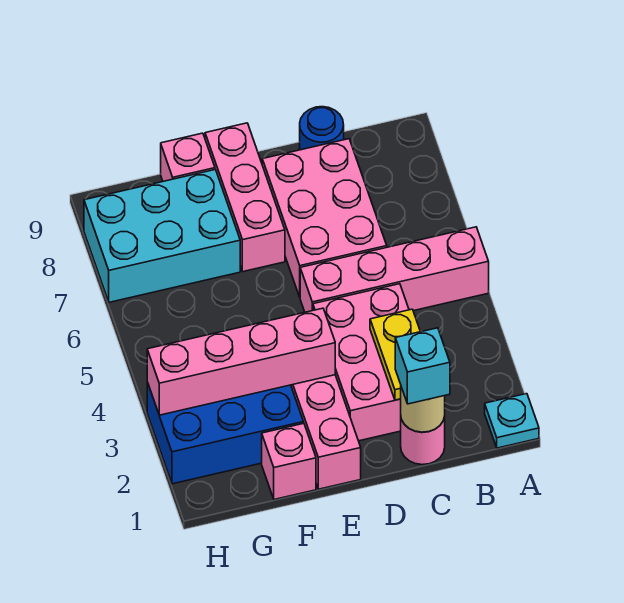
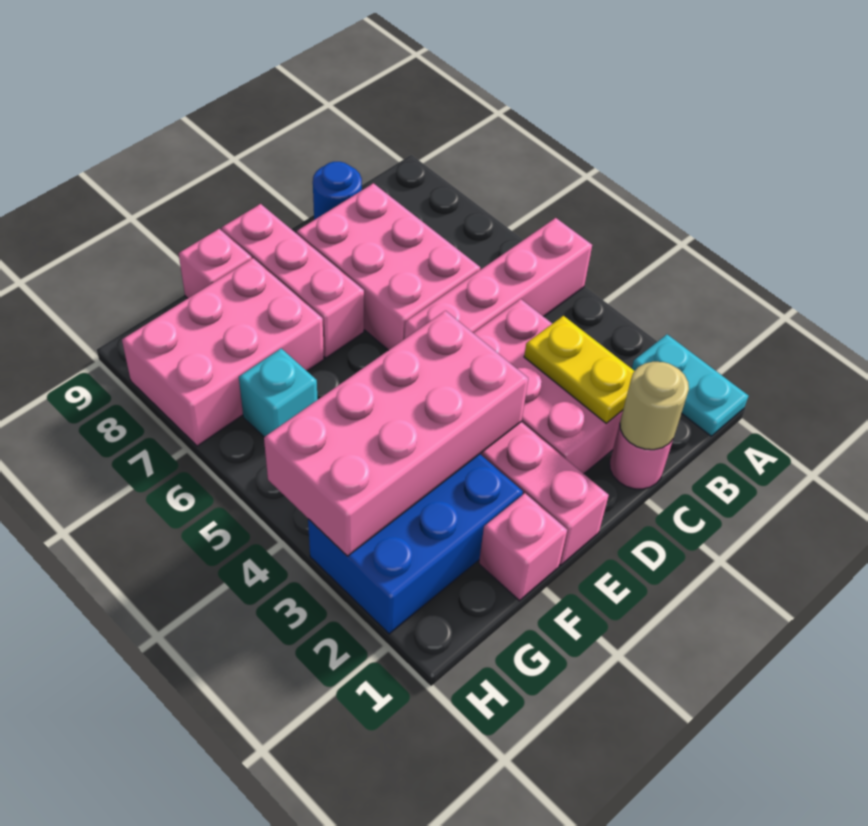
cyan 1x1 plate [485,394,539,448] -> cyan 1x2 plate [632,334,748,436]
cyan 1x1 brick [395,328,450,404] -> cyan 1x1 brick moved to [239,348,318,437]
pink 1x4 brick [147,308,335,415] -> pink 2x4 brick [264,311,528,556]
cyan 2x3 brick [84,170,240,302] -> pink 2x3 brick [122,258,324,446]

